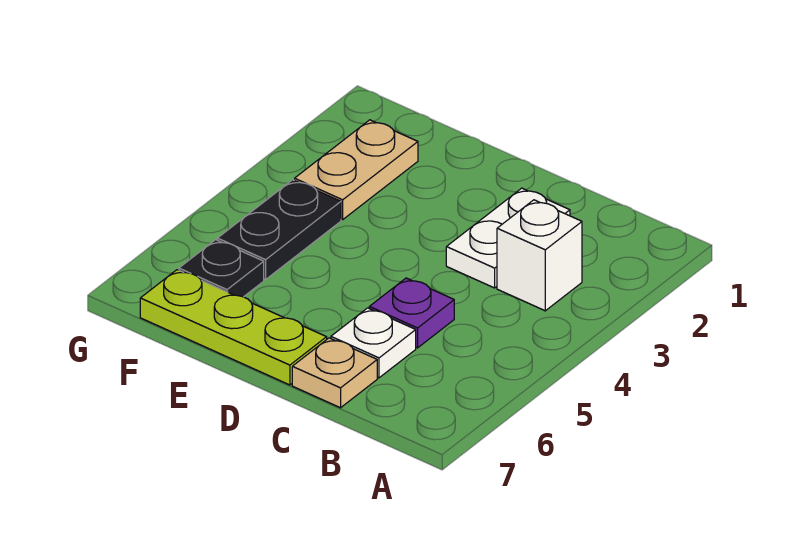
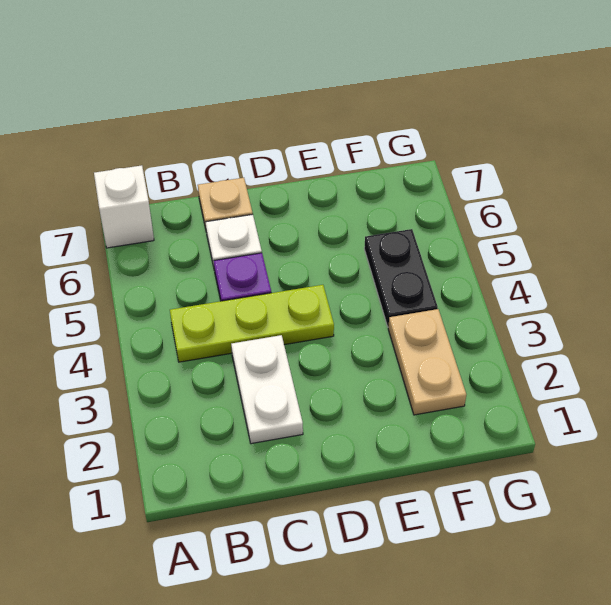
white 1x1 brick [497,200,582,311] -> white 1x1 brick moved to [94,165,154,248]
lime 1x3 plate [140,270,327,385] -> lime 1x3 plate moved to [170,285,334,362]
black 1x1 plate [179,240,264,297] -> none

